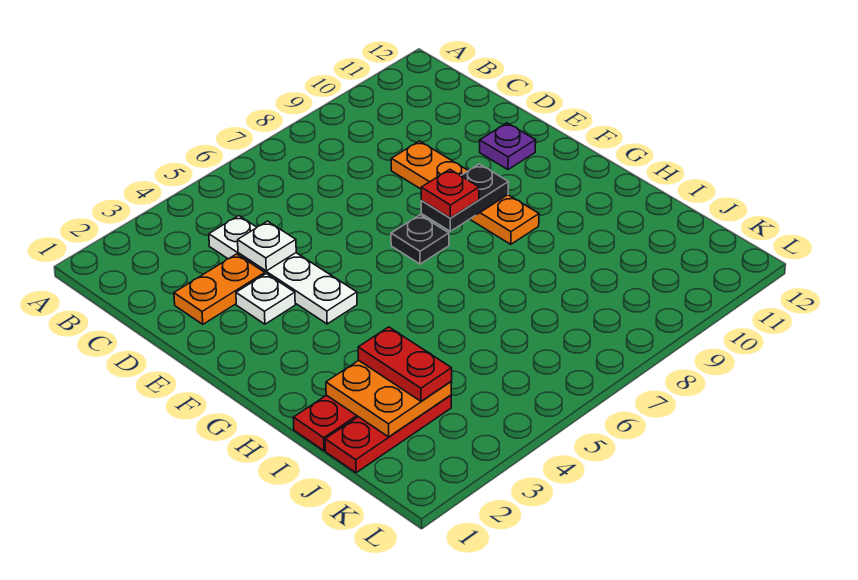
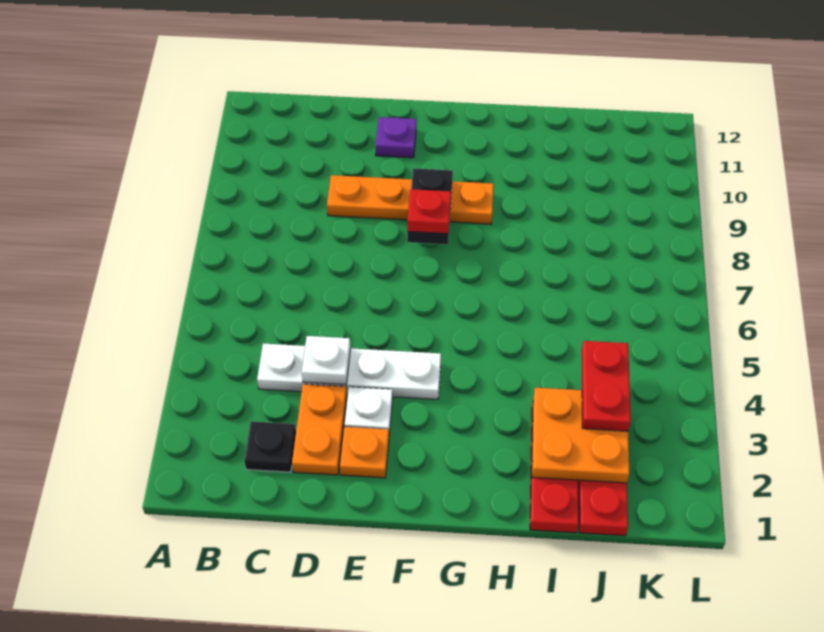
none -> orange 1x1 plate [340,427,389,478]
black 1x1 plate [391,215,449,264] -> black 1x1 plate moved to [244,421,296,472]
red 1x2 plate [358,327,452,401] -> red 1x2 plate turned to [582,341,631,431]

